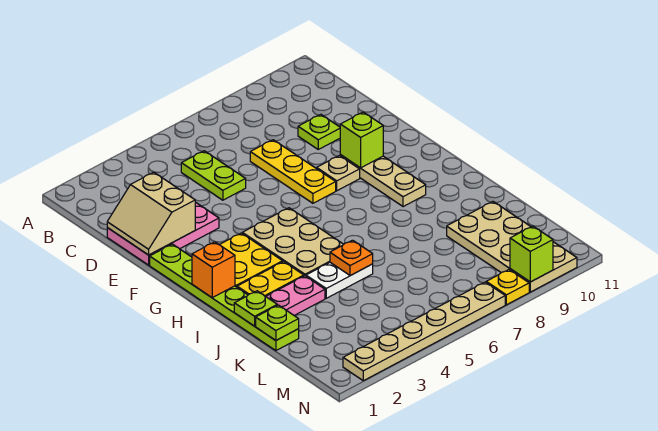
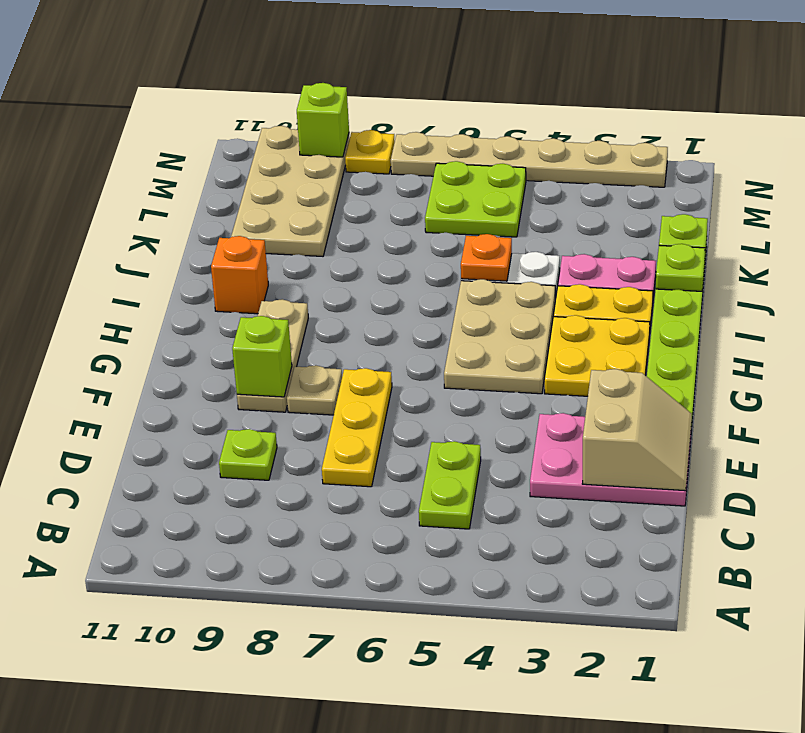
orange 1x1 brick [192,242,235,298] -> orange 1x1 brick moved to [211,236,268,314]
none -> lime 2x2 plate [425,161,526,237]

